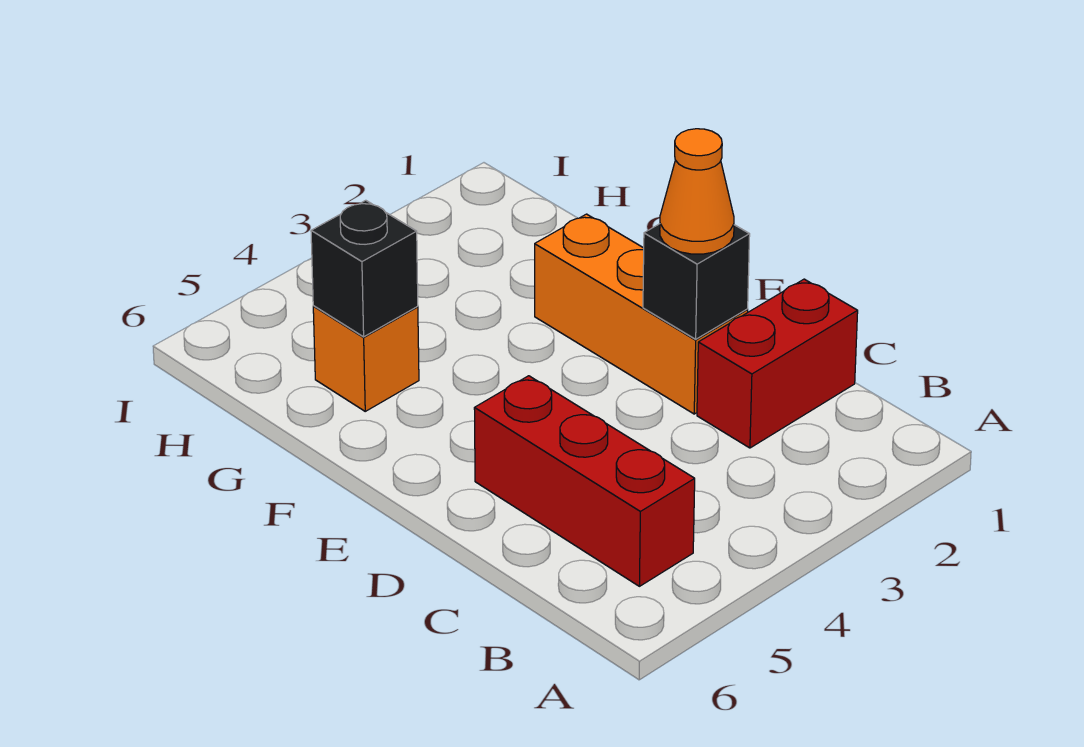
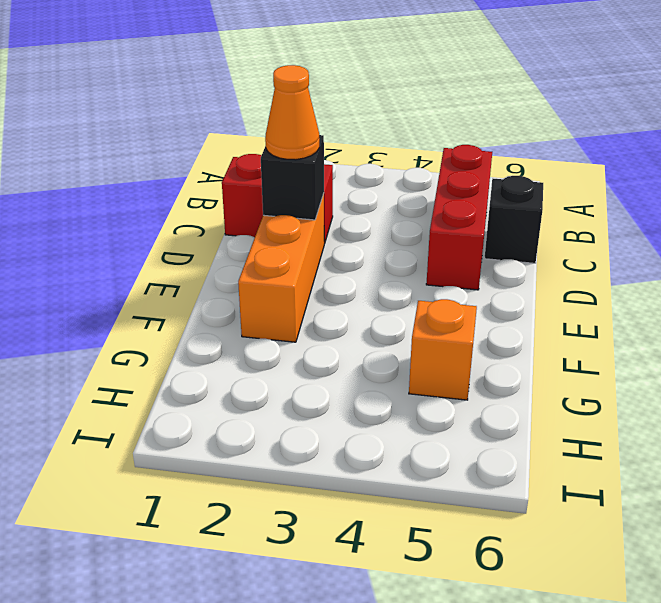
black 1x1 brick [311,200,418,337] -> black 1x1 brick moved to [485,176,543,263]

